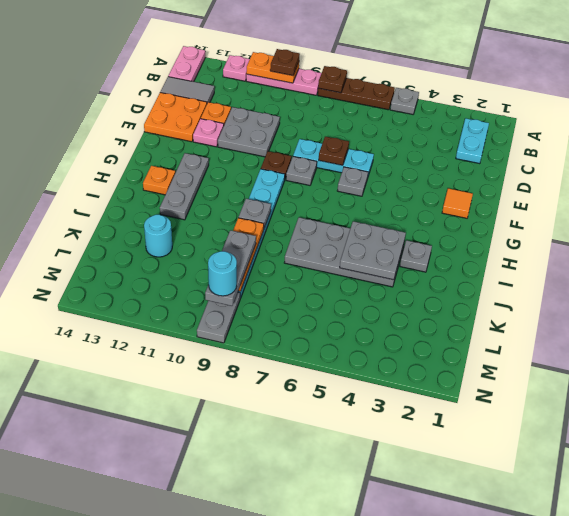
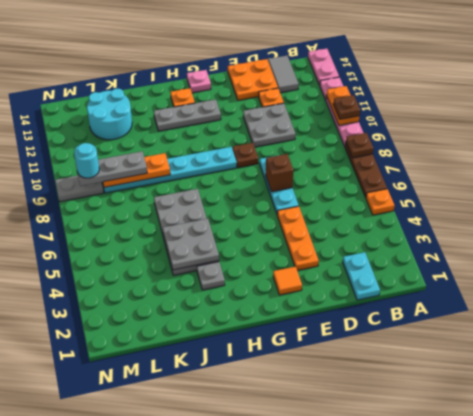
grey 1x1 plate [390,88,419,114] -> orange 1x1 plate [366,189,395,215]
pink 1x2 plate [168,46,205,82] -> pink 1x2 plate turned to [308,49,339,85]
cyan 1x2 plate [456,118,489,164] -> cyan 1x2 plate turned to [343,252,380,300]
none -> orange 1x3 plate [277,206,319,270]
brown 1x1 plate [319,137,349,165] -> brown 1x1 brick [266,154,294,192]
pink 1x1 plate [193,119,224,147] -> pink 1x1 plate moved to [187,70,211,93]
grey 1x1 plate [337,167,368,196] -> none
grey 1x1 plate [286,156,317,185] -> none
grey 1x1 plate [238,199,271,228] -> none
cyan 1x1 round brick [144,215,172,257] -> cyan 2x2 round brick [87,89,132,140]

